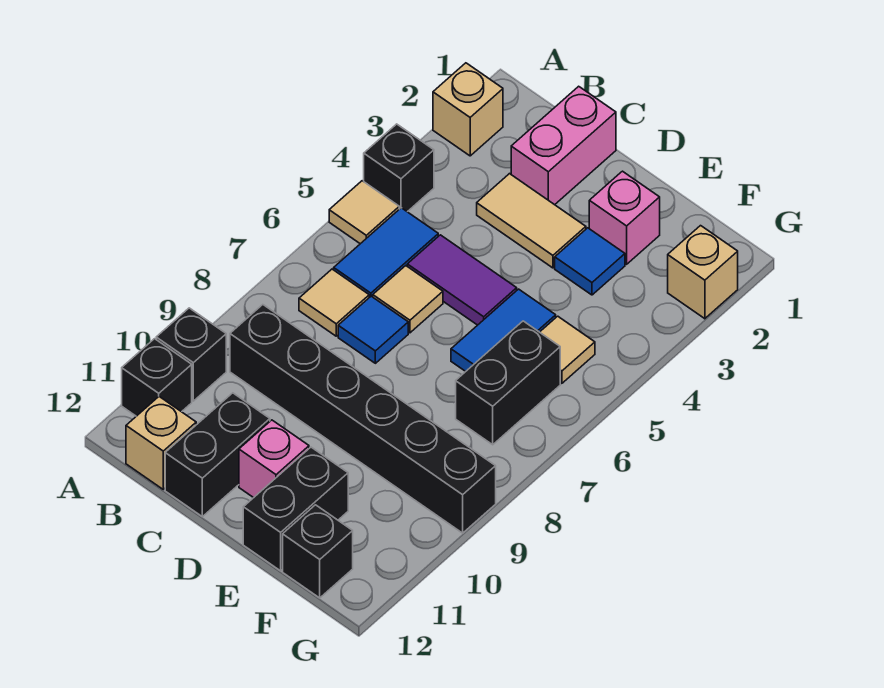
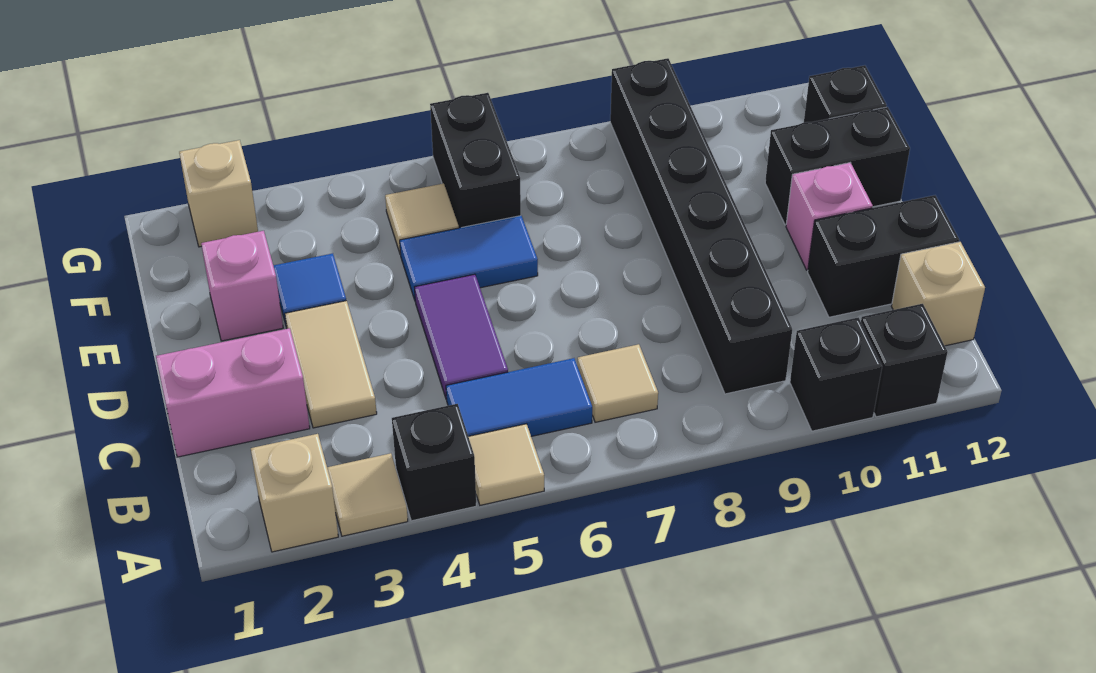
tan 1x1 tile [373,266,443,333] -> tan 1x1 tile moved to [327,453,408,536]
blue 1x1 tile [338,296,408,363] -> none
black 1x2 brick [456,321,560,445] -> black 1x2 brick turned to [430,93,521,228]

